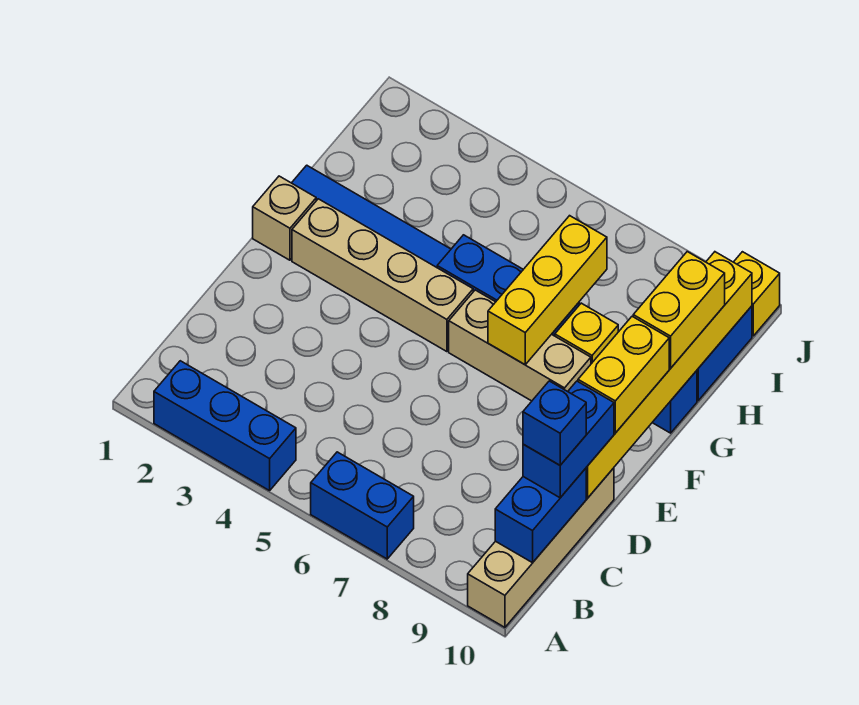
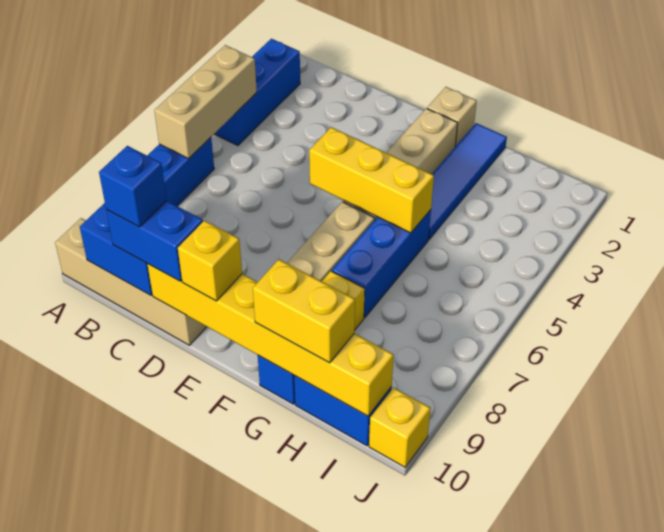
none -> tan 1x3 brick [154,45,257,159]
yellow 1x2 brick [578,316,669,433] -> yellow 1x1 brick [178,221,242,301]
yellow 1x3 brick [488,216,607,365] -> yellow 1x3 brick moved to [309,127,434,233]

